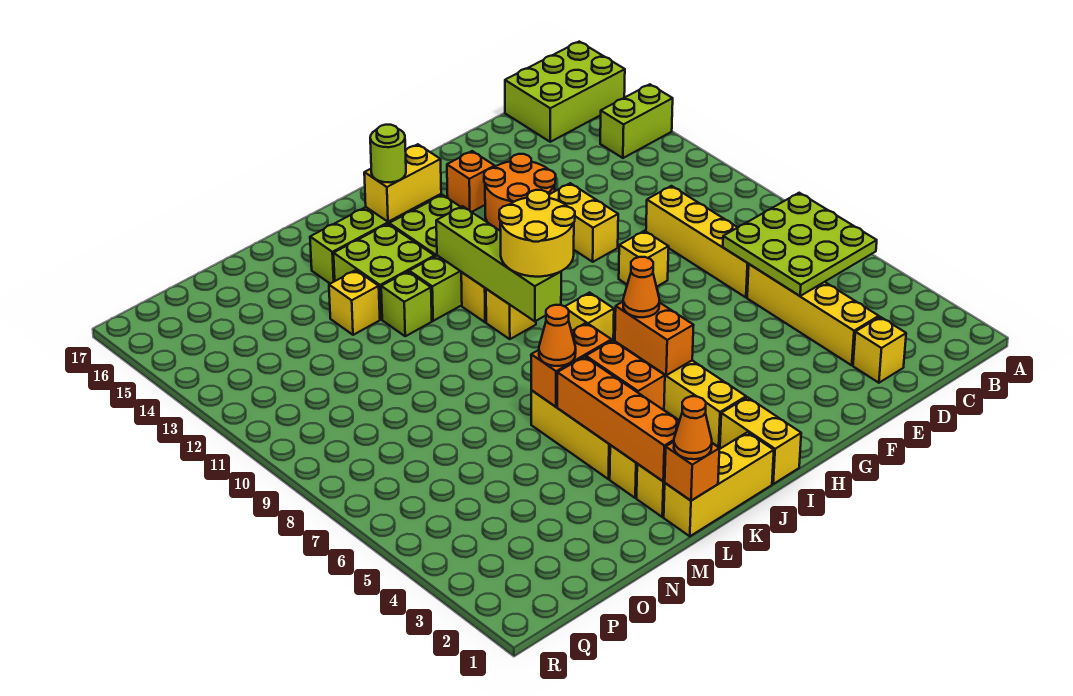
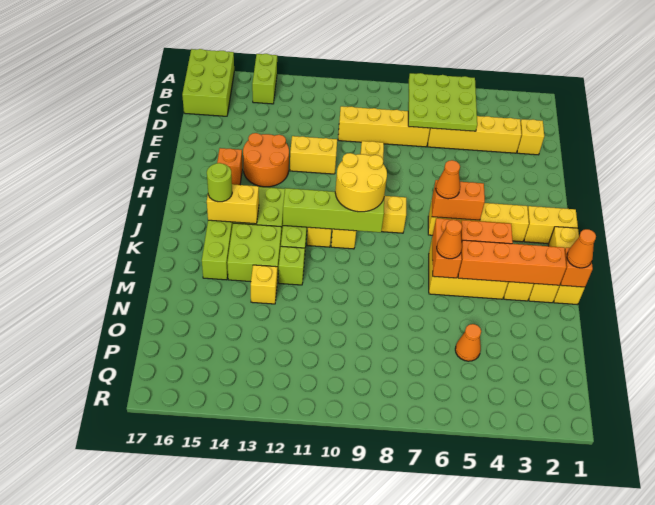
yellow 1x2 brick [364,144,441,222] -> yellow 1x2 brick turned to [207,184,259,224]
none -> orange 1x1 cone [455,324,481,361]

